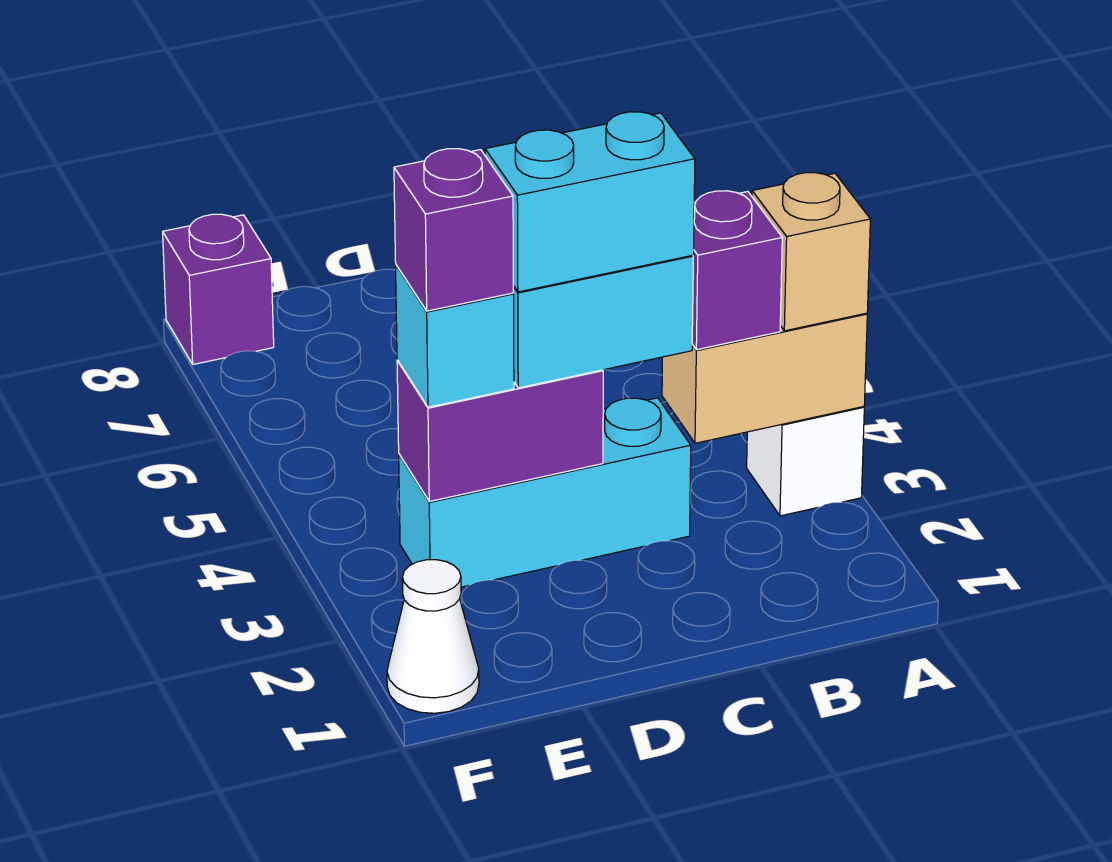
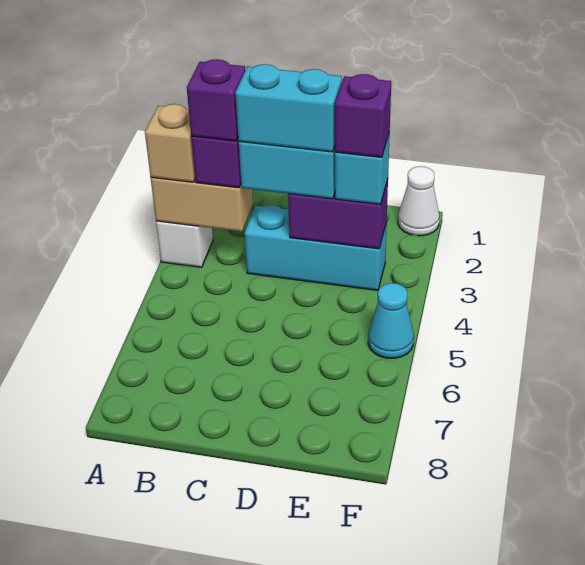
none -> cyan 1x1 cone [368,283,414,358]
purple 1x1 brick [163,214,274,364] -> purple 1x1 brick moved to [187,59,245,141]

